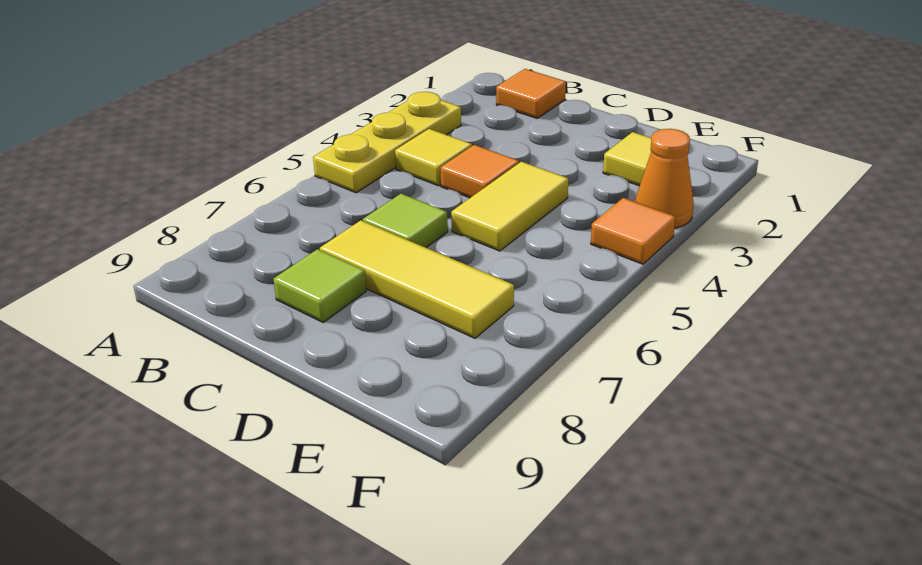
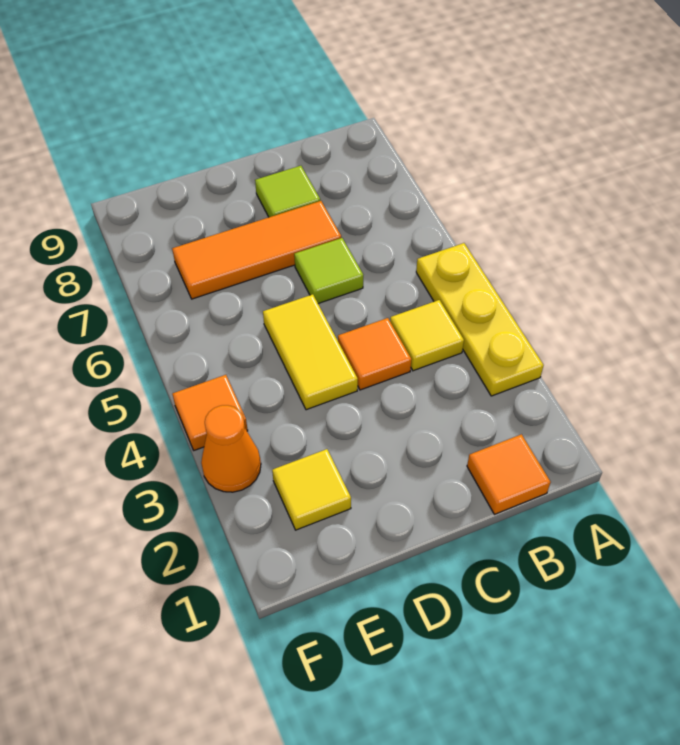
yellow 1x3 tile [320,220,514,338] -> orange 1x3 tile [172,201,341,299]

